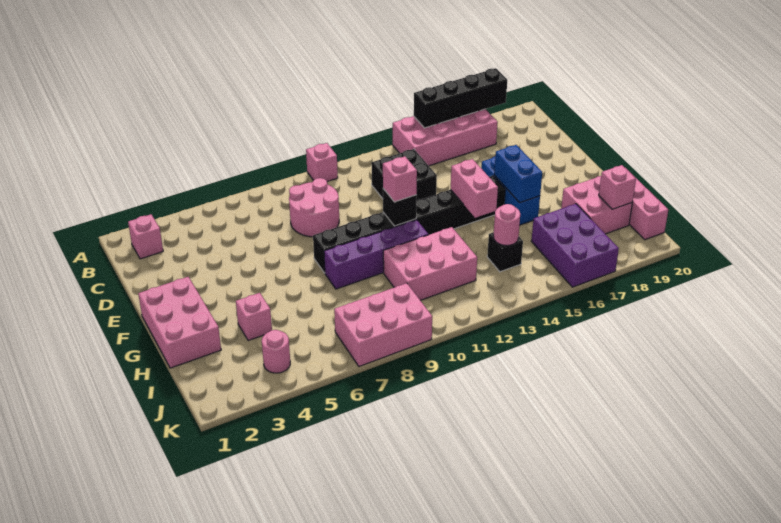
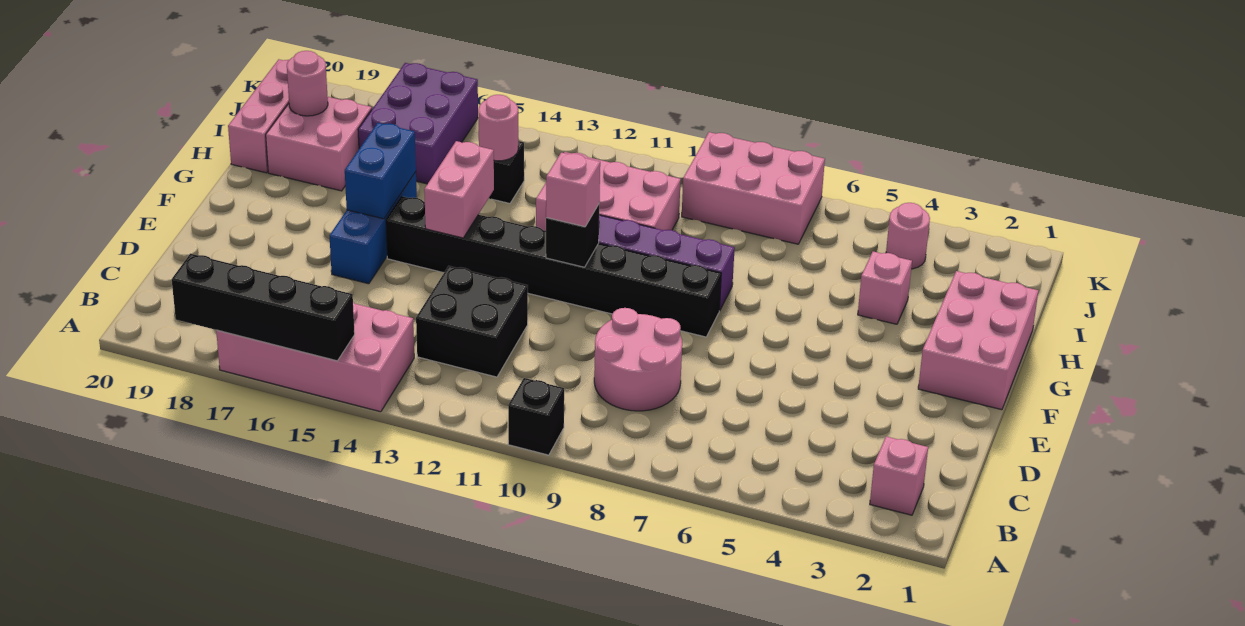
pink 1x1 brick [306,143,338,182] -> black 1x1 brick [508,378,564,455]
pink 1x1 brick [599,165,636,209] -> pink 1x1 round brick [287,51,328,116]

